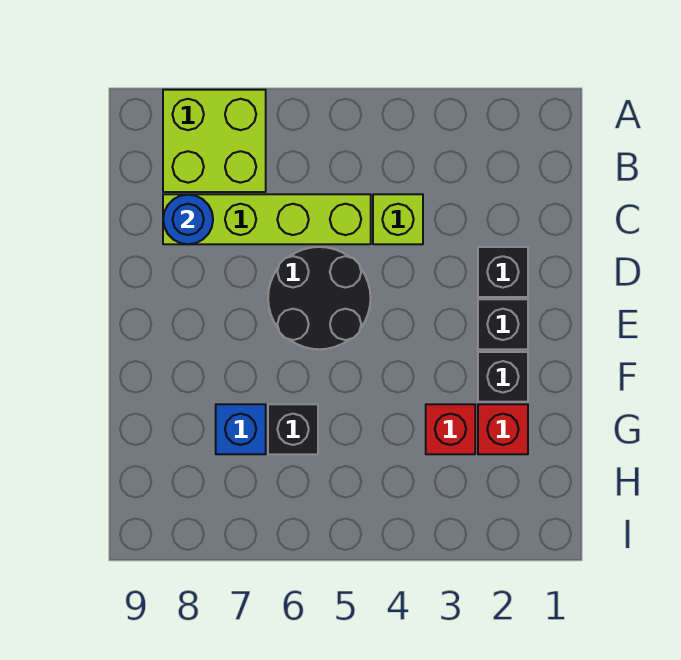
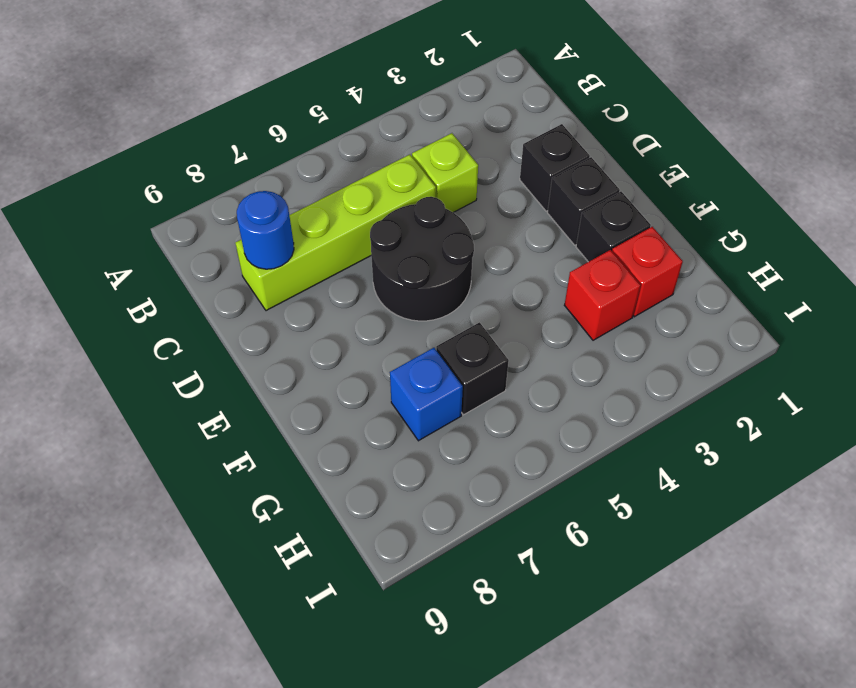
lime 2x2 brick [163,90,266,192] -> none

